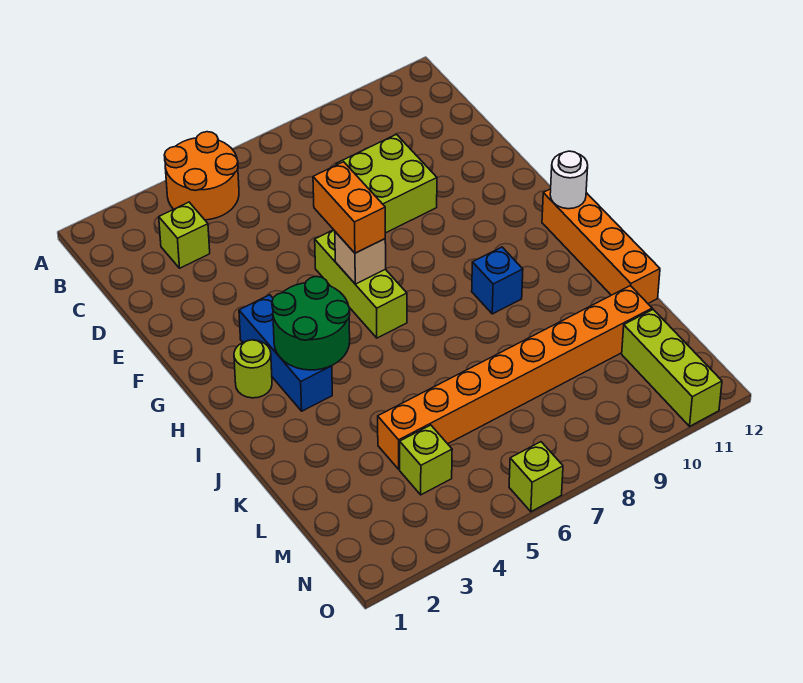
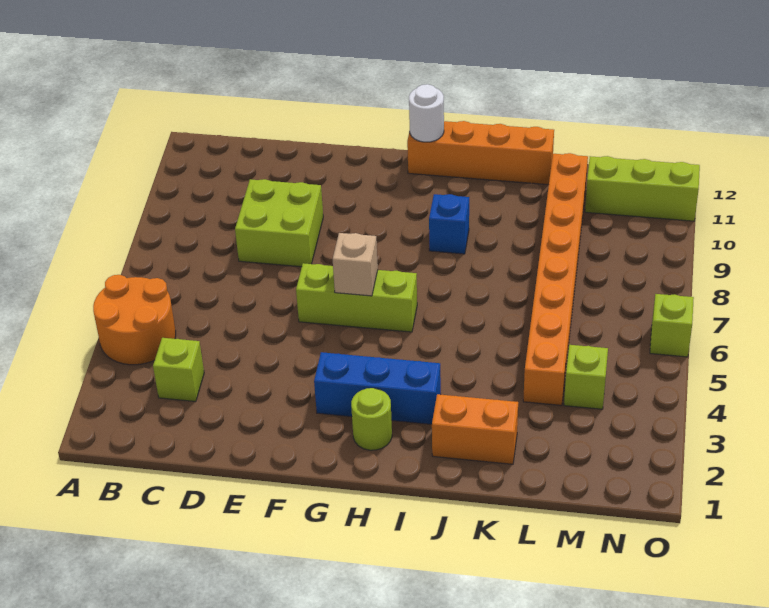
orange 1x2 brick [313,162,385,253] -> orange 1x2 brick moved to [432,394,518,464]
green 2x2 round brick [272,277,350,370] -> none

